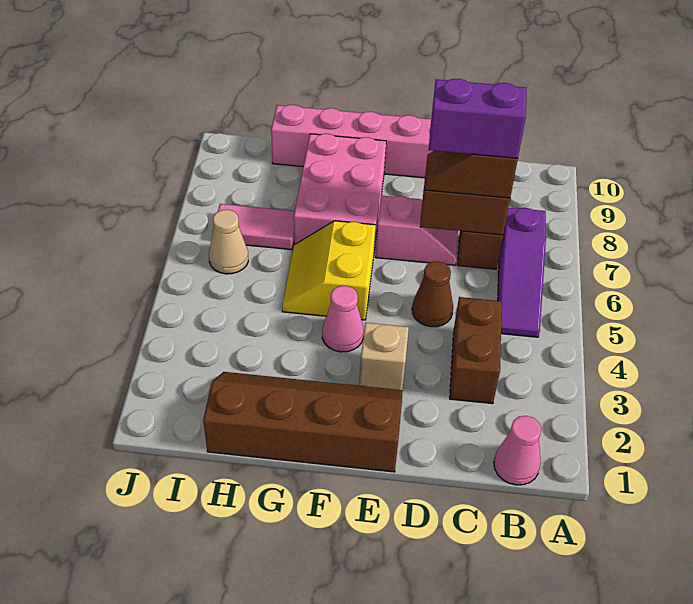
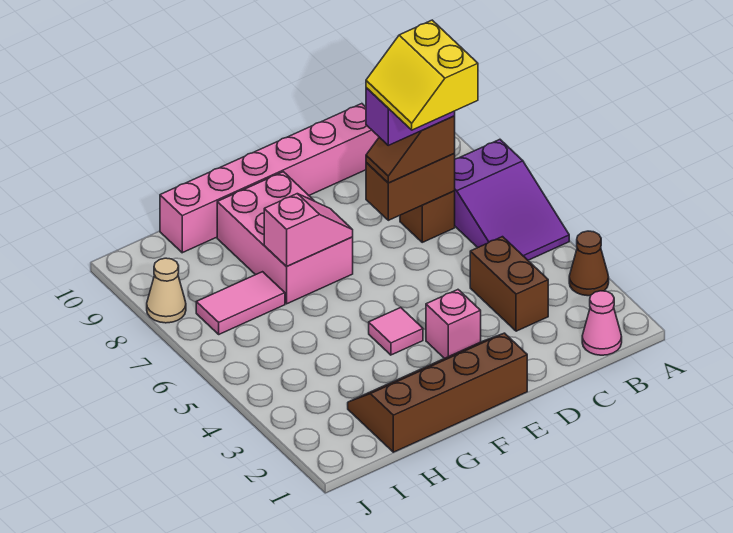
purple 1x3 slope [498,208,546,337] -> purple 2x3 slope [455,139,569,260]
brown 1x1 cone [412,261,453,327] -> brown 1x1 cone moved to [569,231,609,296]
pink 1x2 slope [376,196,458,265] -> pink 1x2 slope moved to [264,194,353,266]
tan 1x1 brick [359,323,409,390] -> pink 1x1 brick [426,290,481,358]
pink 1x1 cone [322,286,364,352] -> pink 1x1 tile [369,308,423,355]
yellow 2x2 slope [282,221,376,320] -> yellow 2x2 slope moved to [366,20,478,130]
tan 1x1 cone [209,210,248,274] -> tan 1x1 cone moved to [147,258,186,323]

